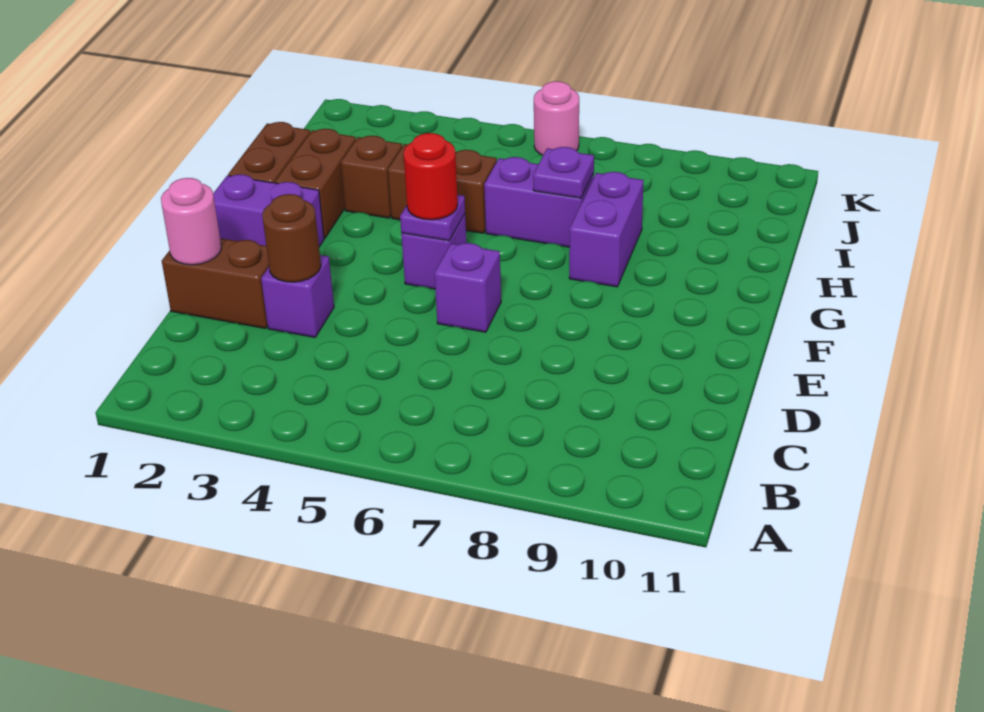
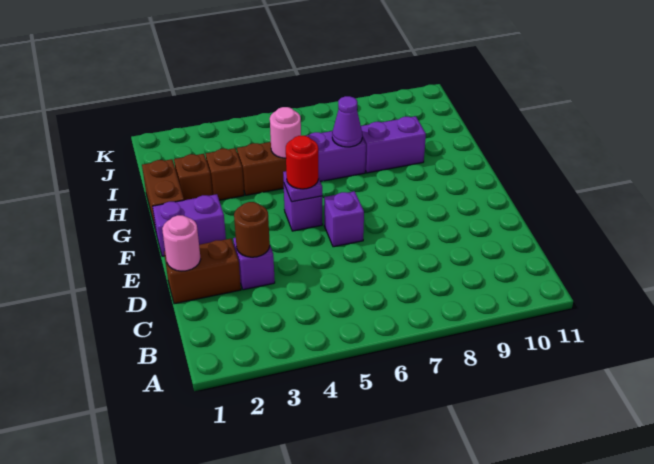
brown 1x2 brick [275,129,356,238] -> brown 1x1 brick [174,154,212,200]
purple 1x2 brick [569,172,644,287] -> purple 1x2 brick turned to [361,116,426,173]
purple 1x1 plate [533,147,594,198] -> purple 1x1 cone [332,96,362,147]
pink 1x1 round brick [534,81,579,155] -> pink 1x1 round brick moved to [270,107,301,158]

